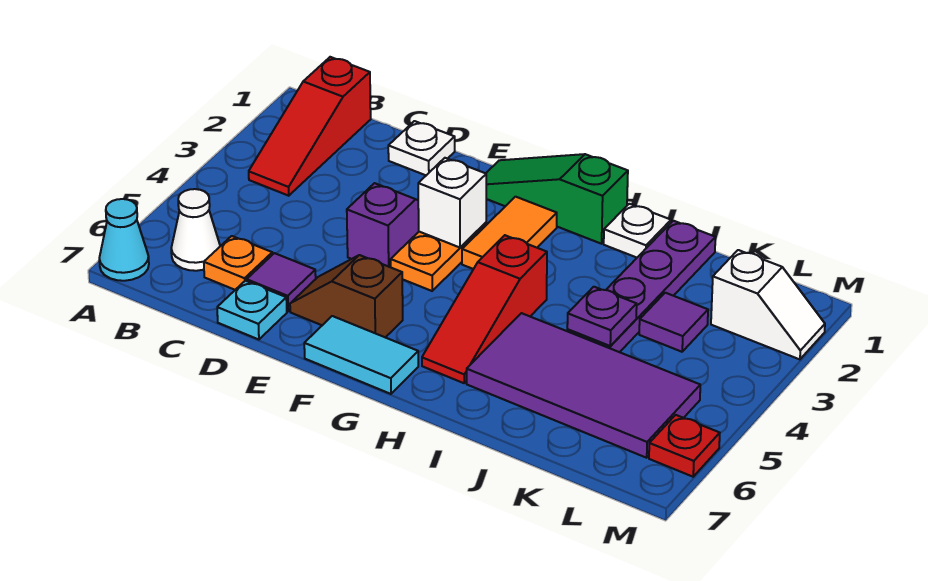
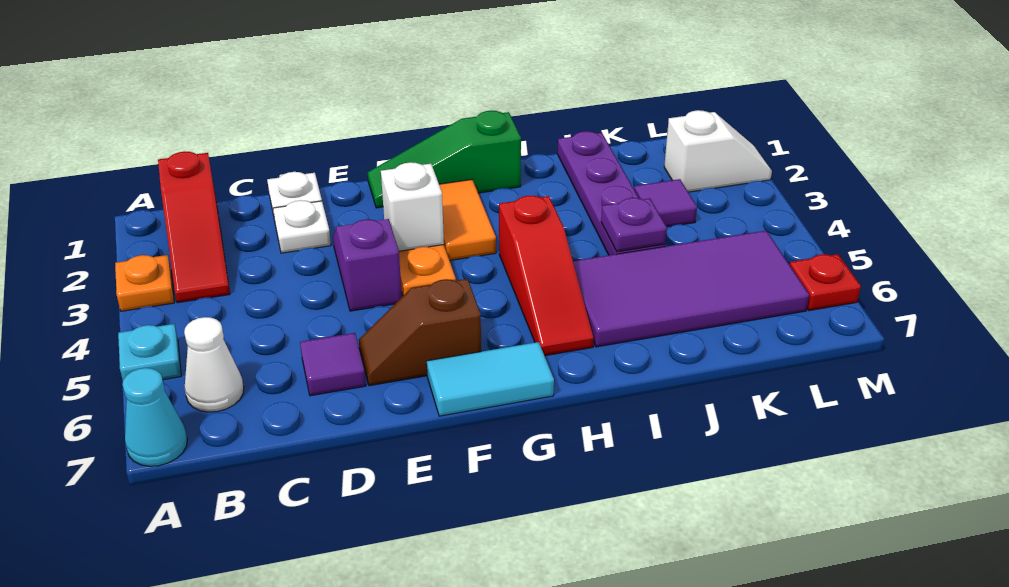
orange 1x1 plate [204,236,272,290] -> orange 1x1 plate moved to [115,255,174,311]
cyan 1x1 plate [217,281,287,340] -> cyan 1x1 plate moved to [118,324,181,380]
white 1x1 plate [604,204,671,258] -> white 1x1 plate moved to [273,200,331,253]

